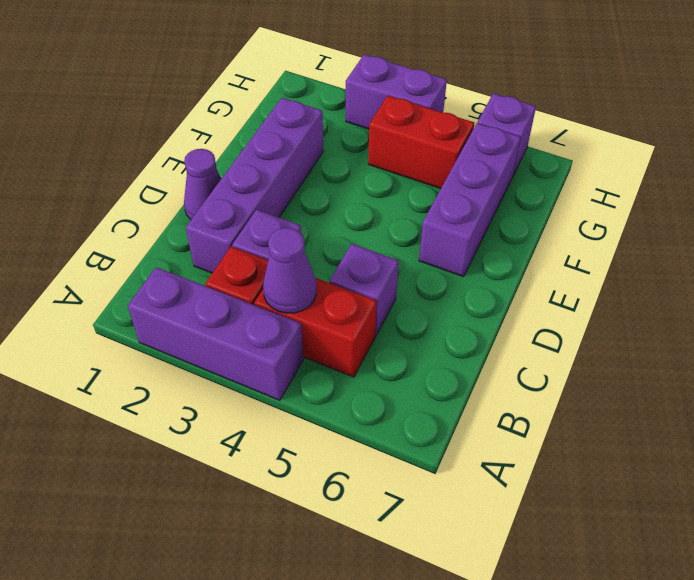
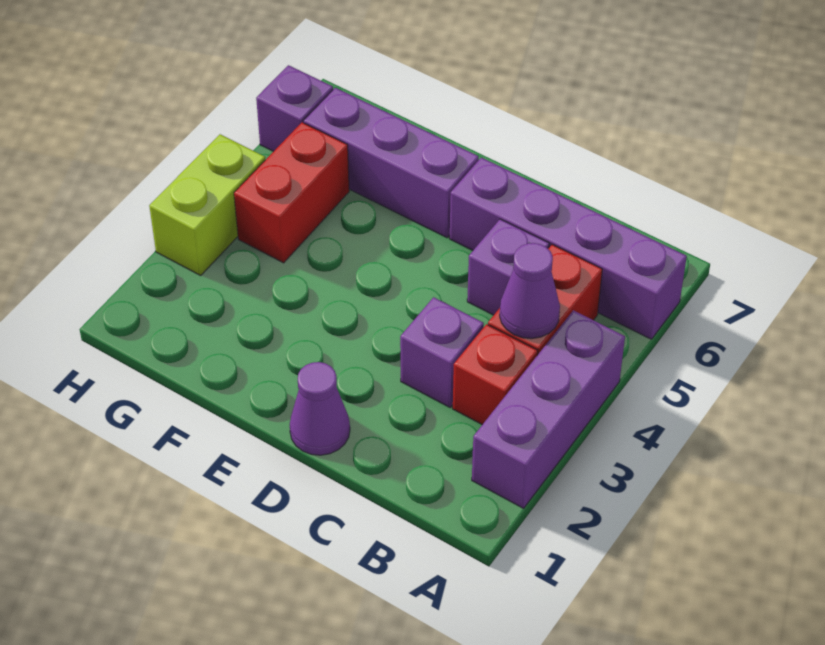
purple 1x4 brick [186,98,324,273] -> purple 1x4 brick moved to [450,158,687,339]
purple 1x2 brick [346,55,447,129] -> lime 1x2 brick [149,134,265,276]

